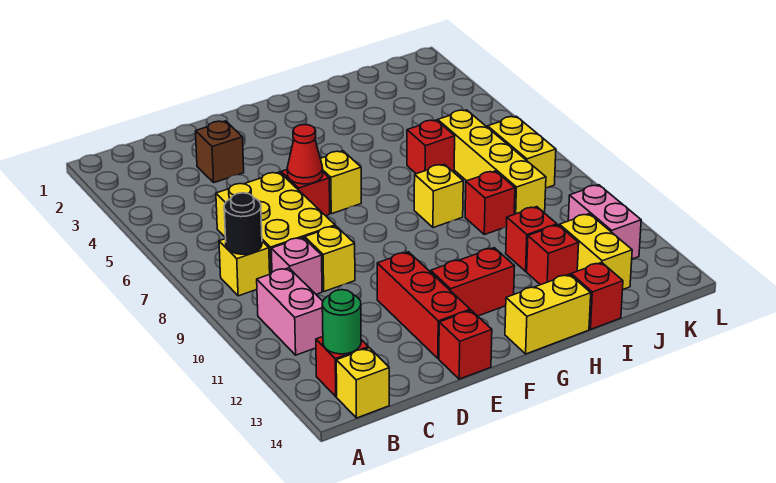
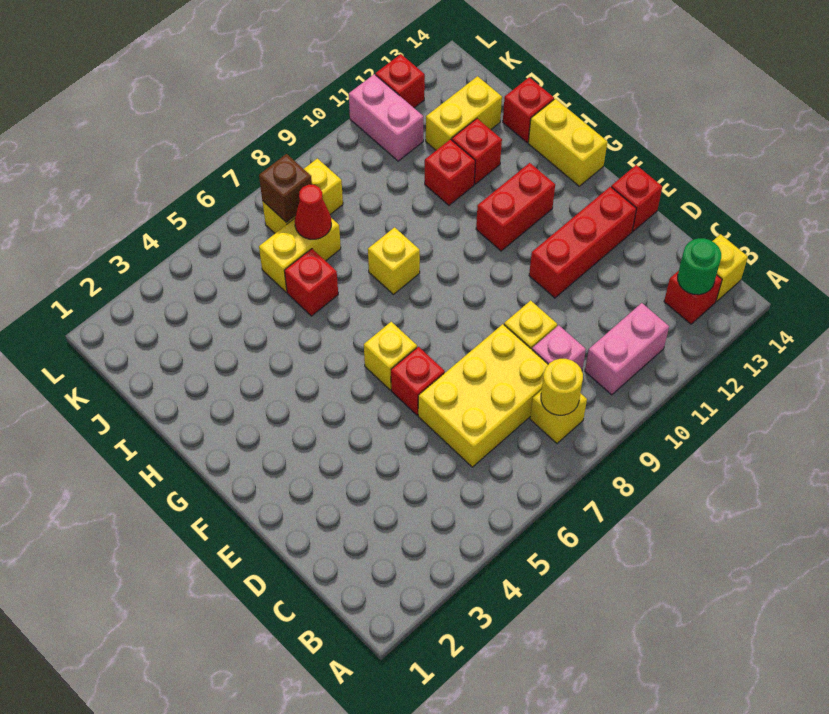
black 1x1 round brick [224,193,262,254] -> yellow 1x1 round brick [541,359,583,415]
brown 1x1 brick [196,121,244,182] -> brown 1x1 brick moved to [259,154,312,222]
red 1x1 cone [287,125,323,184] -> red 1x1 cone moved to [295,185,331,239]
red 1x2 brick [431,248,515,316] -> red 1x2 brick turned to [476,163,555,251]
red 1x1 brick [465,171,515,235] -> red 1x1 brick moved to [376,54,425,108]
yellow 1x4 brick [438,110,546,214] -> yellow 1x2 brick [259,218,341,292]
pink 1x2 brick [568,185,641,259] -> pink 1x2 brick turned to [349,74,423,161]

